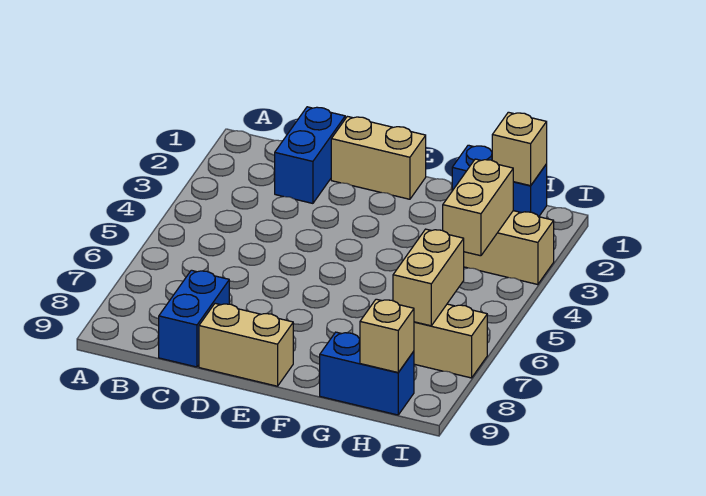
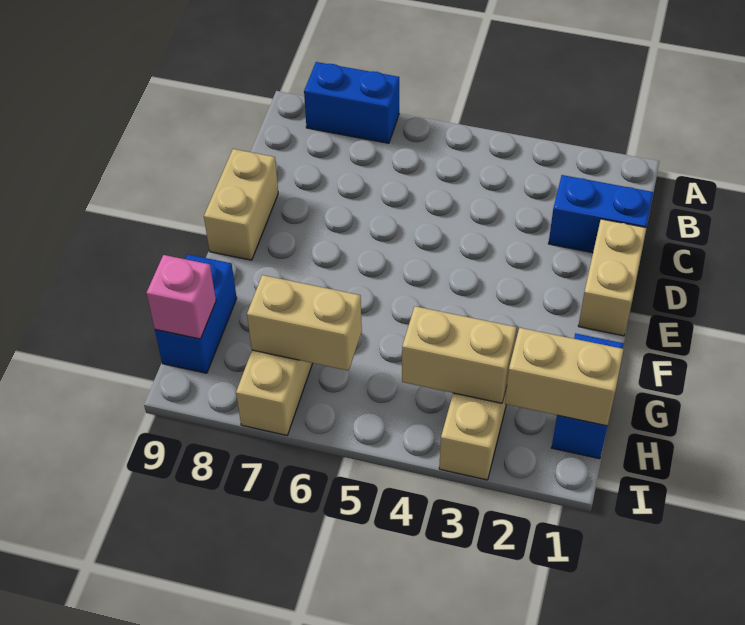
blue 1x2 brick [159,270,229,367] -> blue 1x2 brick moved to [304,62,399,143]
tan 1x1 brick [492,112,547,186] -> tan 1x2 brick [505,328,624,426]
tan 1x1 brick [360,299,414,372] -> pink 1x1 brick [146,255,216,339]

